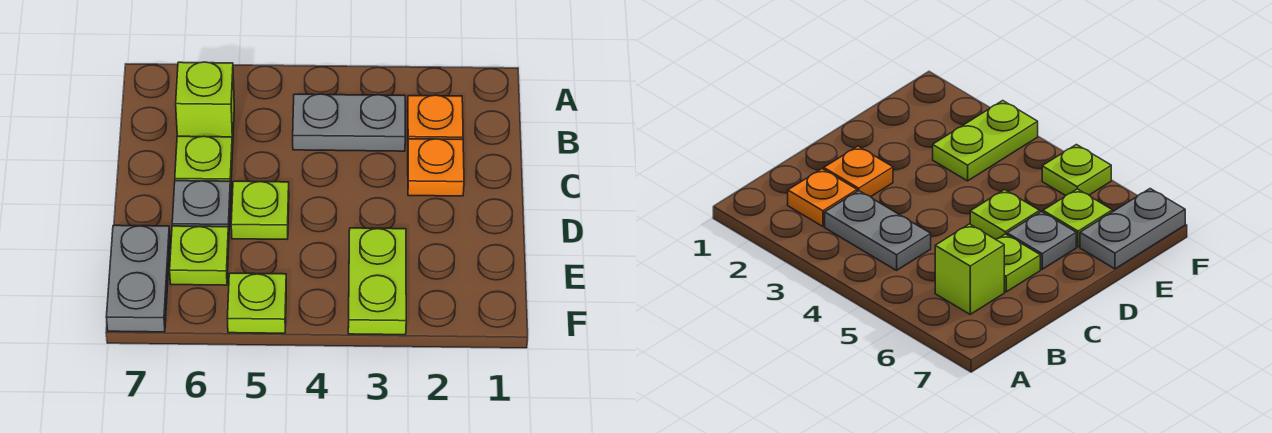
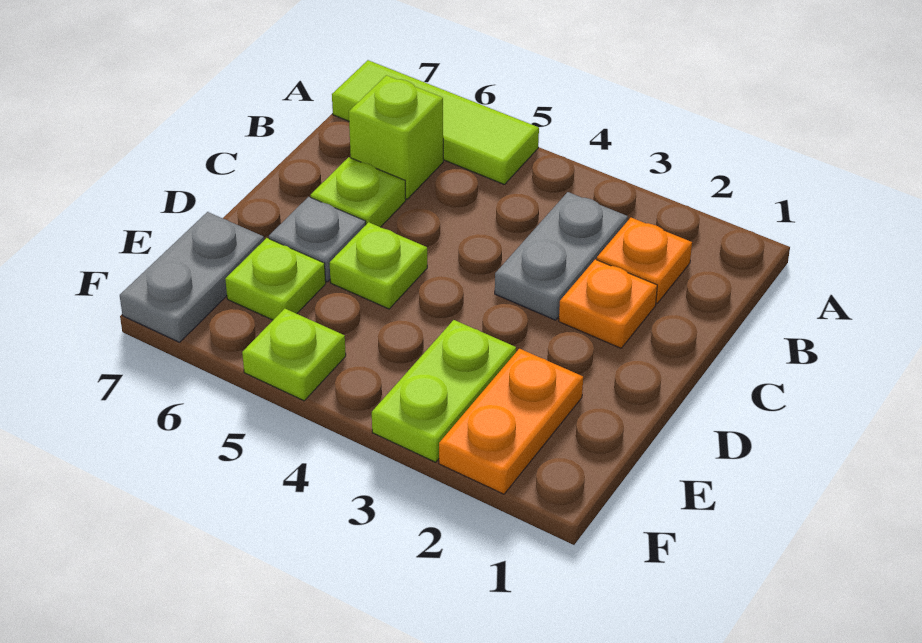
none -> lime 1x3 tile [332,60,539,184]
grey 1x2 plate [293,94,405,151] -> grey 1x2 plate turned to [495,192,628,320]
none -> orange 1x2 plate [439,349,583,494]

